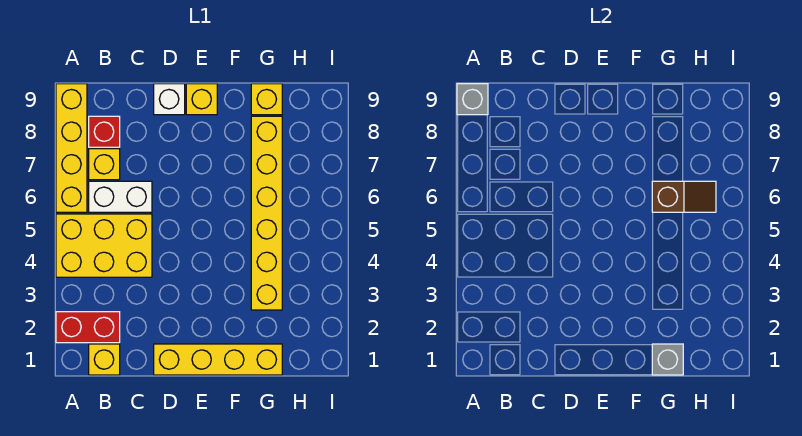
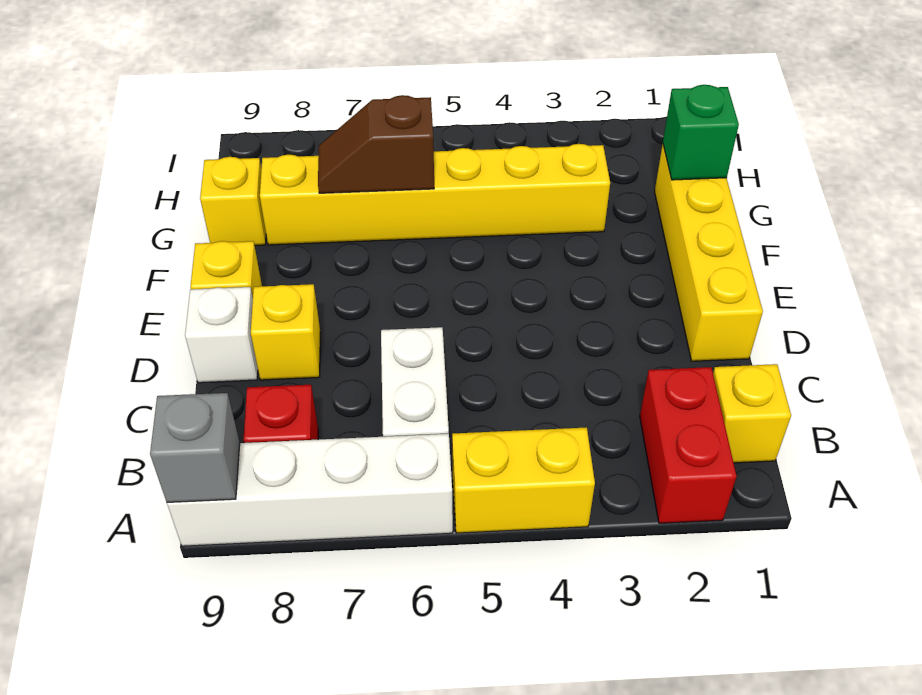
yellow 2x3 brick [56,214,152,277] -> yellow 1x2 brick [452,427,595,533]
yellow 1x4 brick [56,84,87,212] -> white 1x4 brick [167,434,453,546]
yellow 1x1 brick [89,149,120,180] -> yellow 1x1 brick moved to [251,284,320,380]
grey 1x1 brick [652,344,683,375] -> green 1x1 brick [663,85,739,180]
brown 1x2 slope [652,181,716,212] -> brown 1x2 slope turned to [318,95,434,193]

